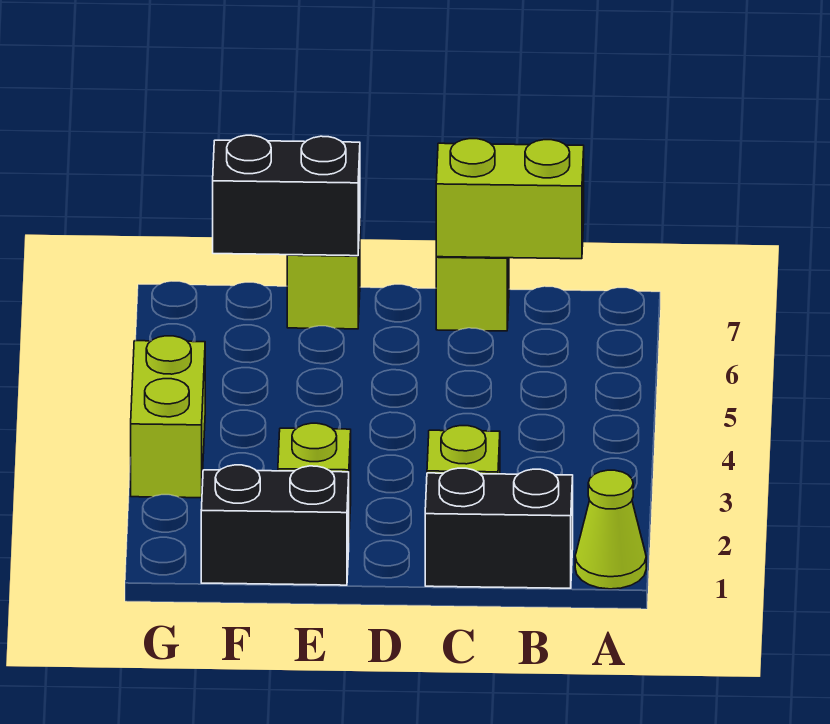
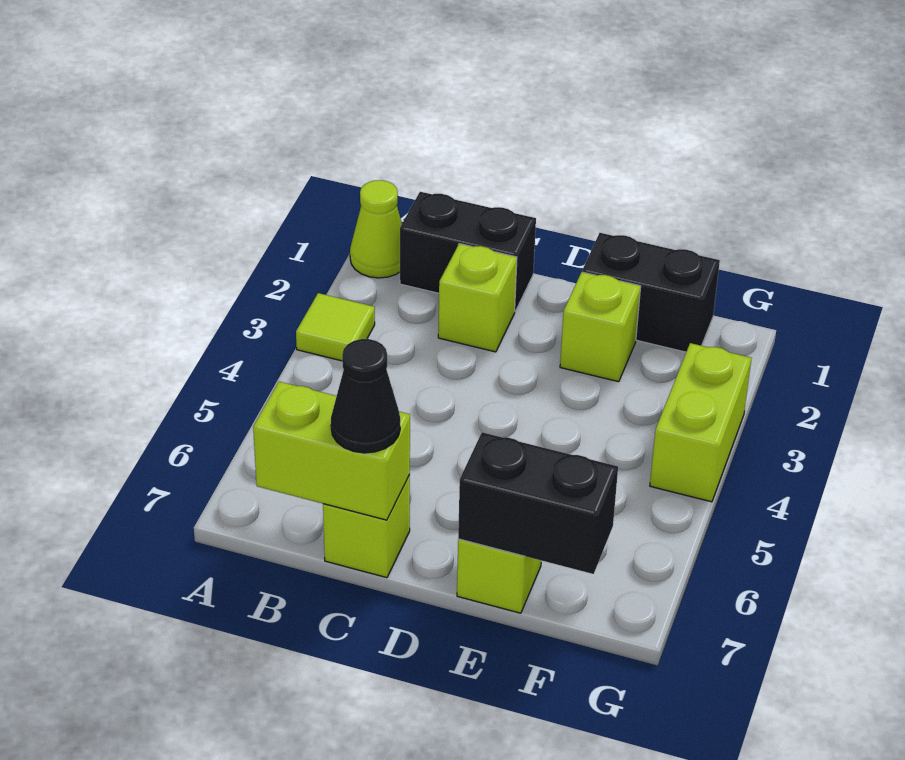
none -> lime 1x1 tile [296,293,375,361]
none -> black 1x1 cone [331,339,400,453]

